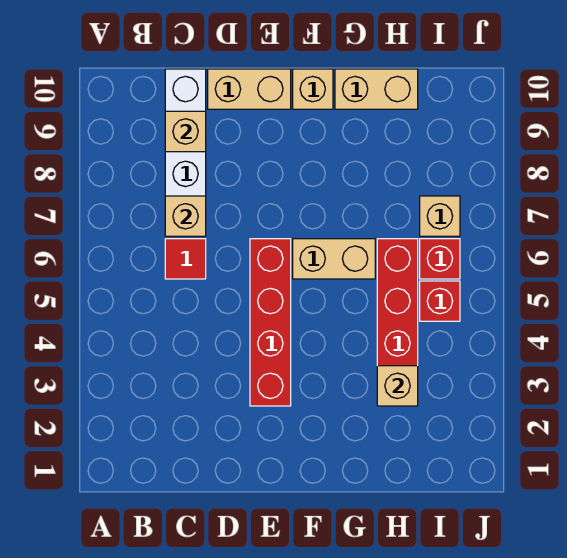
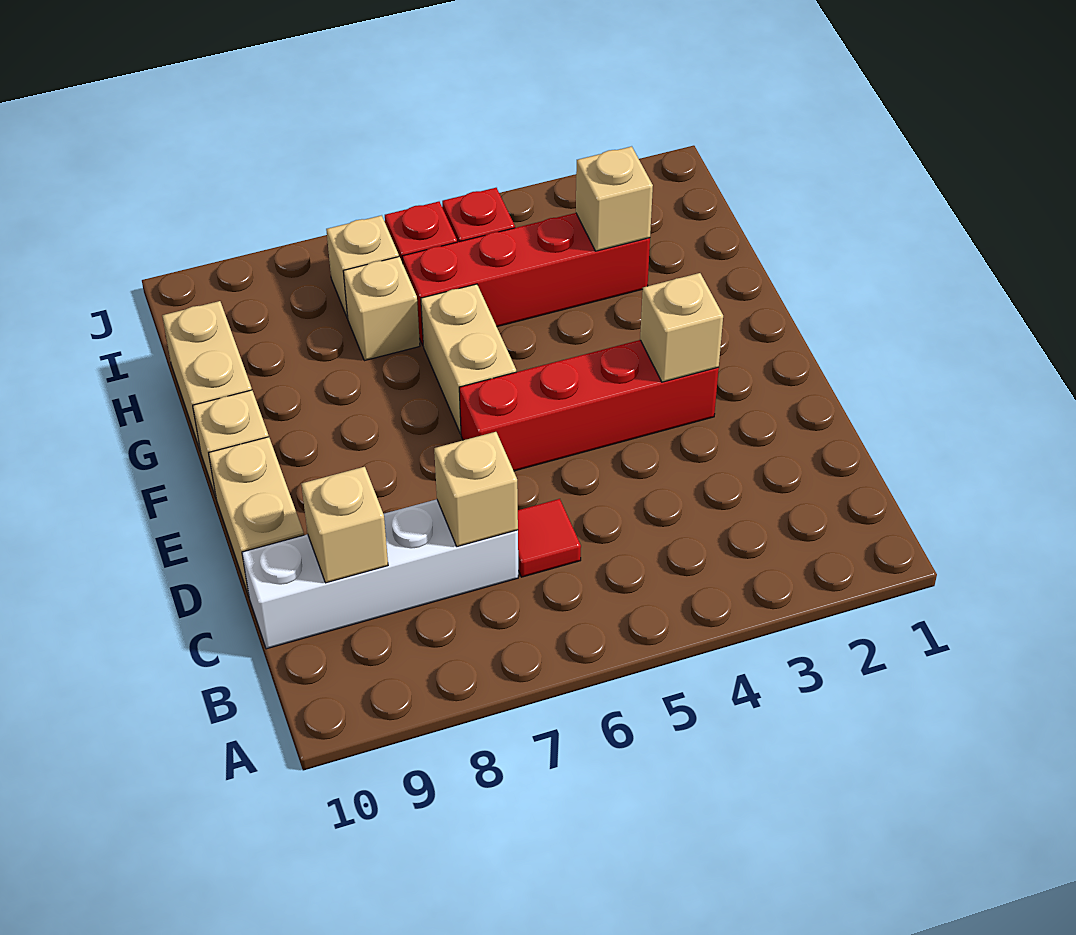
none -> tan 1x1 brick [640,273,723,382]
none -> tan 1x1 brick [343,257,420,361]

